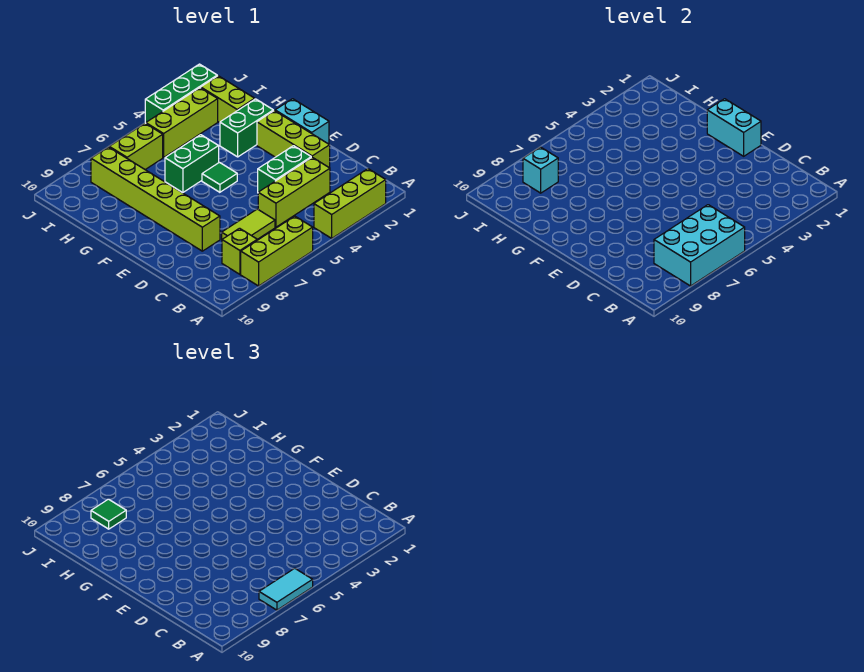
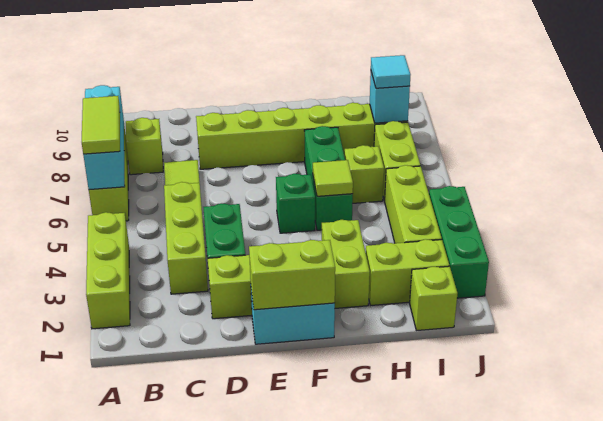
cyan 2x3 brick [654,205,745,286] -> cyan 1x3 brick [83,85,125,190]
cyan 1x2 tile [259,568,313,610] -> lime 1x2 tile [82,96,120,154]
cyan 1x2 brick [707,99,761,156] -> lime 1x2 brick [249,240,335,310]
green 1x1 tile [202,162,237,192] -> green 1x1 brick [276,174,315,233]
green 1x2 brick [220,99,273,157] -> lime 1x2 brick [322,220,370,308]
green 1x2 brick [165,135,219,193] -> green 1x3 brick [304,126,353,230]
none -> lime 1x1 tile [313,160,353,196]
none -> lime 1x1 brick [344,145,384,203]
none -> lime 1x1 brick [410,266,458,331]
green 1x1 tile [91,499,126,529] -> cyan 1x1 tile [371,55,411,88]

